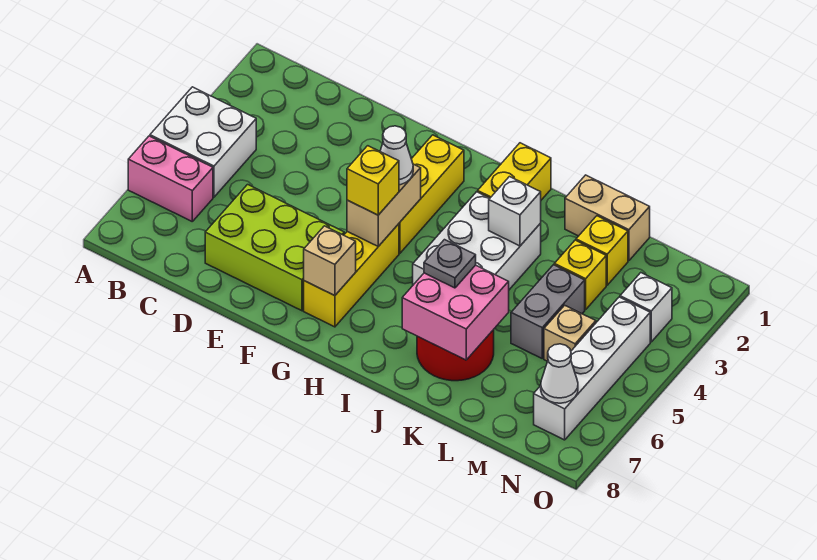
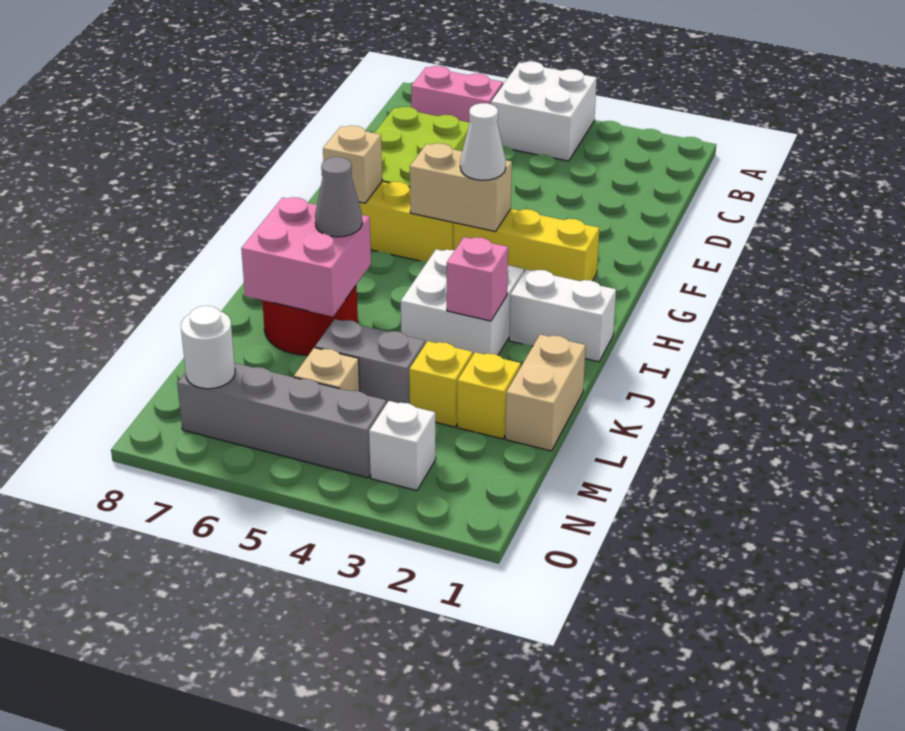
pink 1x2 brick [128,136,213,221] -> pink 1x2 brick turned to [411,66,503,122]
yellow 1x1 brick [347,146,399,215] -> none
yellow 1x2 brick [478,143,551,200] -> white 1x2 brick [509,269,616,362]
white 2x3 brick [413,192,541,290] -> white 2x2 brick [401,249,524,355]
white 1x1 brick [489,177,541,246] -> pink 1x1 brick [447,237,508,321]
grey 1x1 plate [424,240,476,288] -> grey 1x1 cone [315,157,362,237]
white 1x4 brick [534,297,650,440] -> grey 1x4 brick [177,363,386,478]
white 1x1 cone [541,344,578,403] -> white 1x1 round brick [181,306,235,389]

